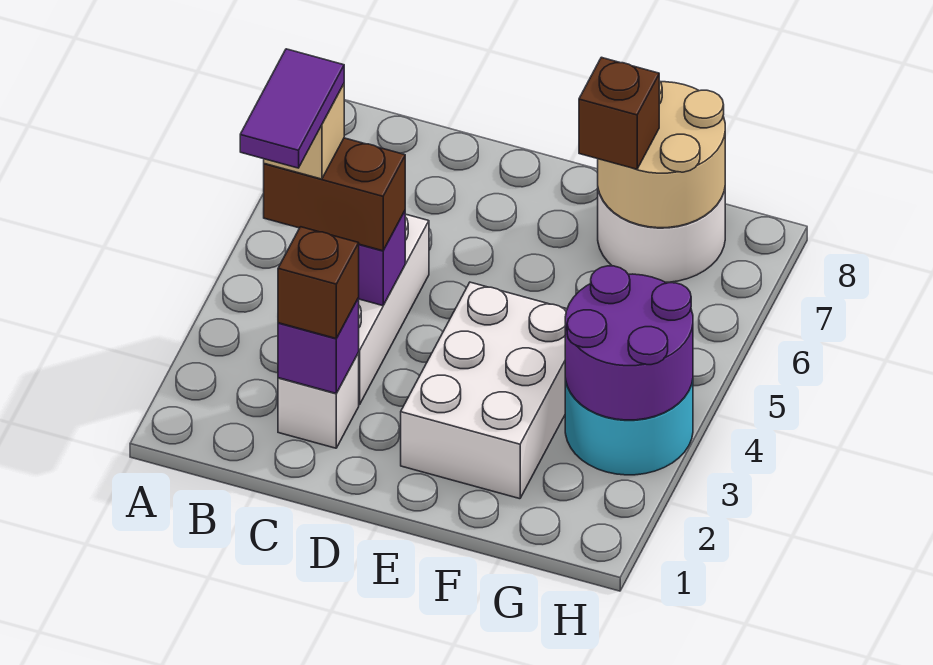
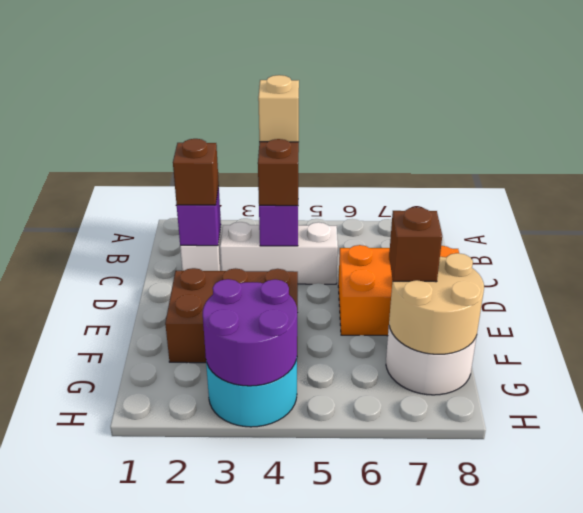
purple 1x2 tile [240,49,344,168] -> none
none -> orange 2x3 brick [338,245,459,336]
white 2x3 brick [401,282,567,499] -> brown 2x3 brick [165,268,298,363]

